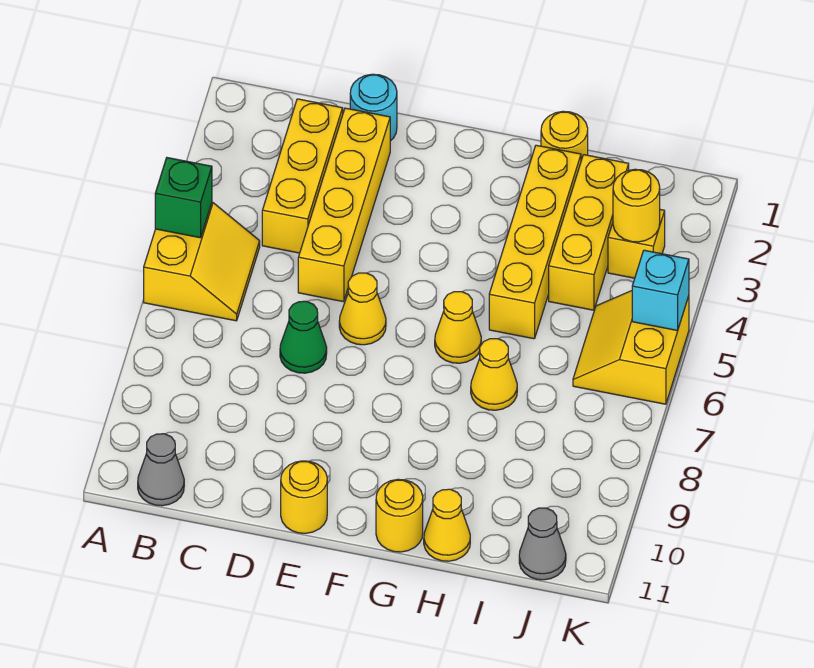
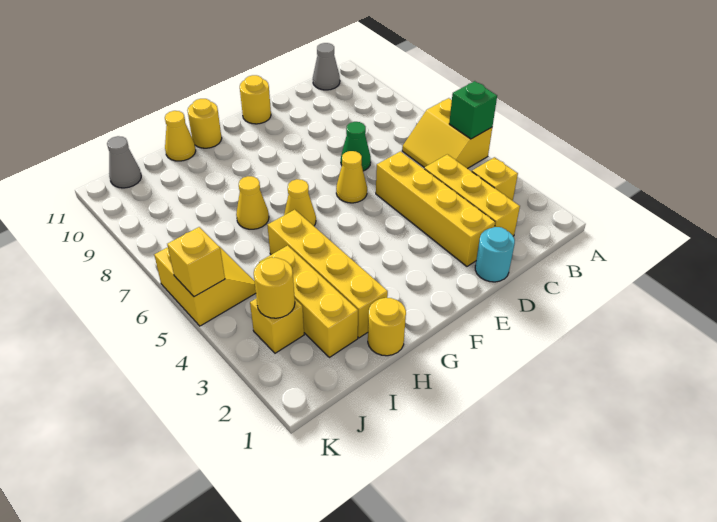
none -> yellow 1x1 brick [472,157,518,201]
cyan 1x1 brick [632,250,689,331] -> yellow 1x1 brick [167,227,225,297]

